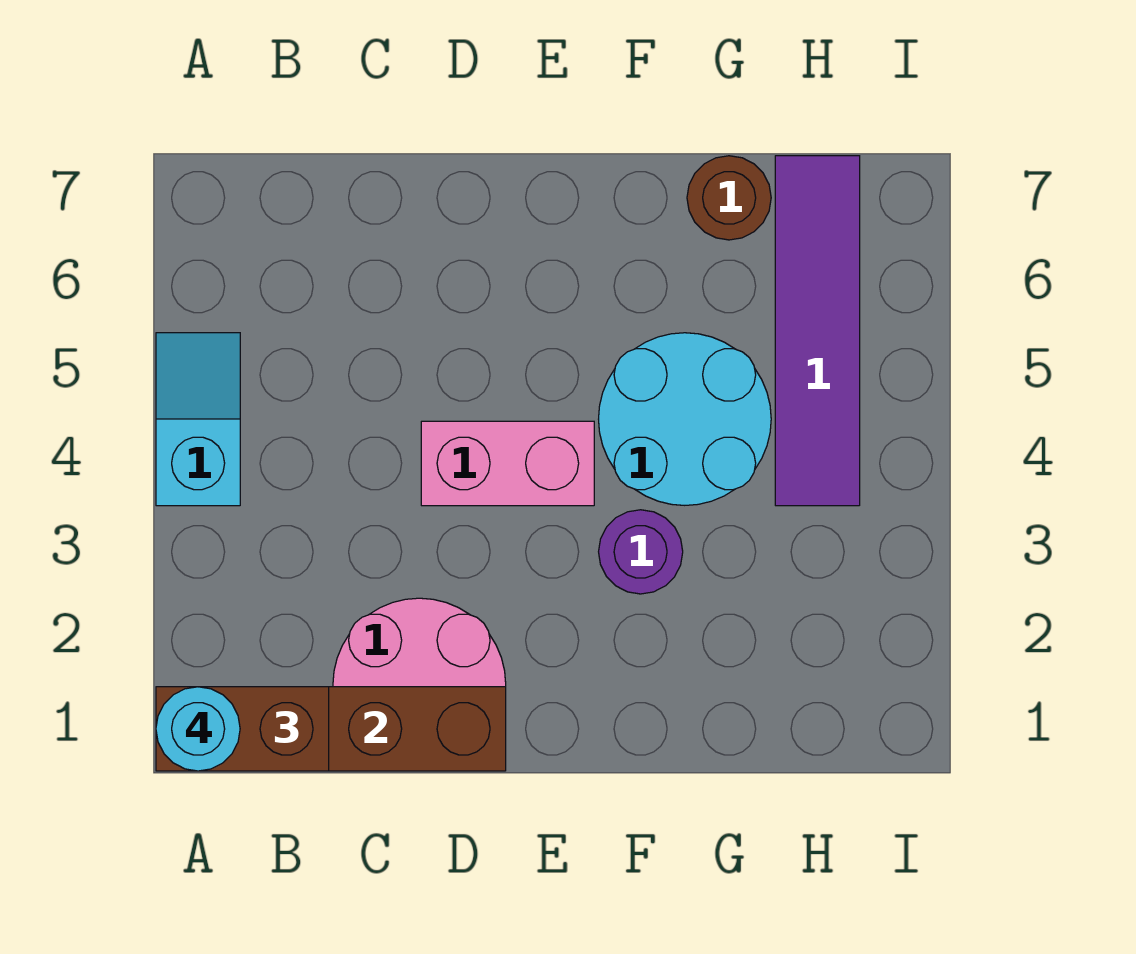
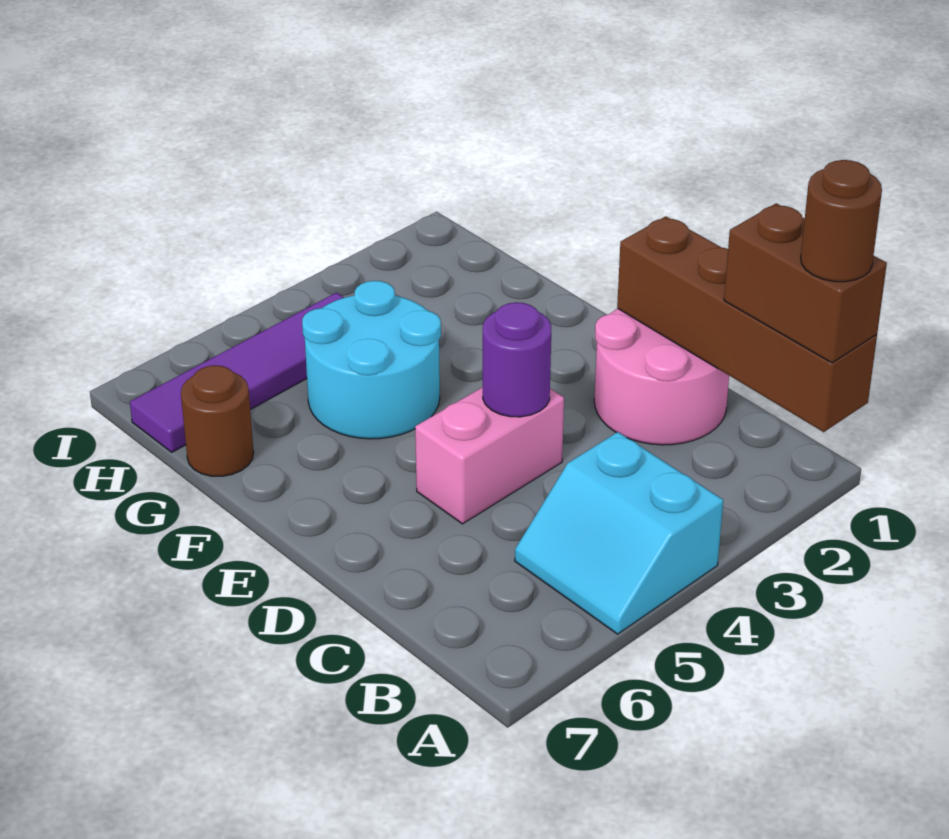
cyan 1x1 round brick [156,687,240,771] -> brown 1x1 round brick [801,160,882,282]
cyan 1x2 slope [156,333,240,506] -> cyan 2x2 slope [515,432,723,634]
pink 1x2 brick [421,421,594,506] -> pink 1x2 brick turned to [415,387,564,524]
purple 1x1 round brick [599,510,683,594] -> purple 1x1 round brick moved to [483,302,551,417]

